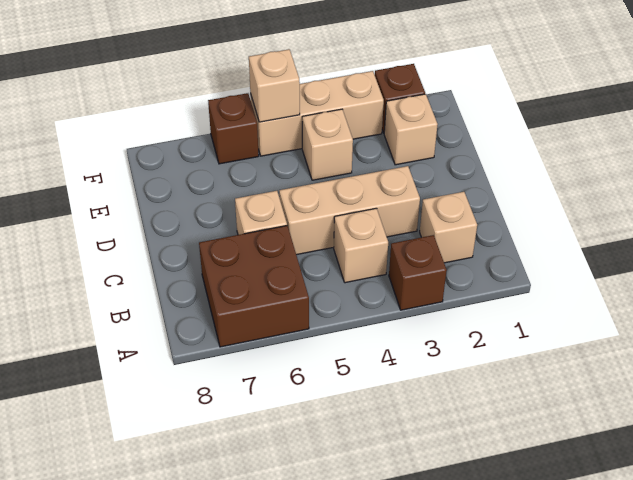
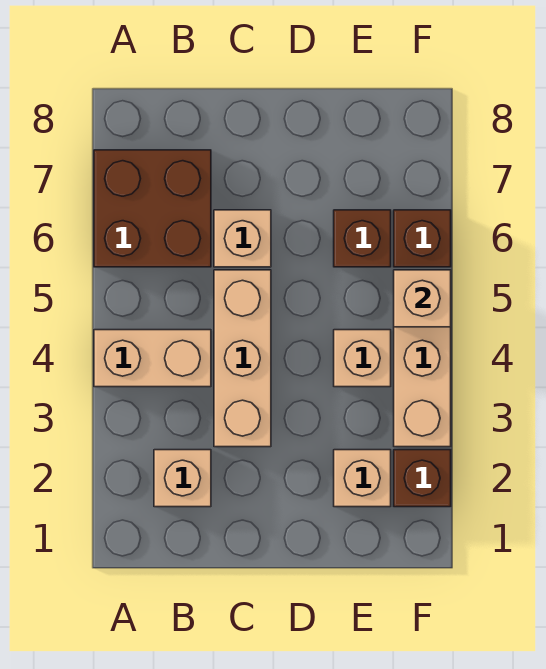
brown 1x1 brick [389,235,447,310] -> brown 1x1 brick moved to [334,210,391,267]
tan 1x1 brick [334,208,388,283] -> tan 1x2 brick [94,330,211,387]

